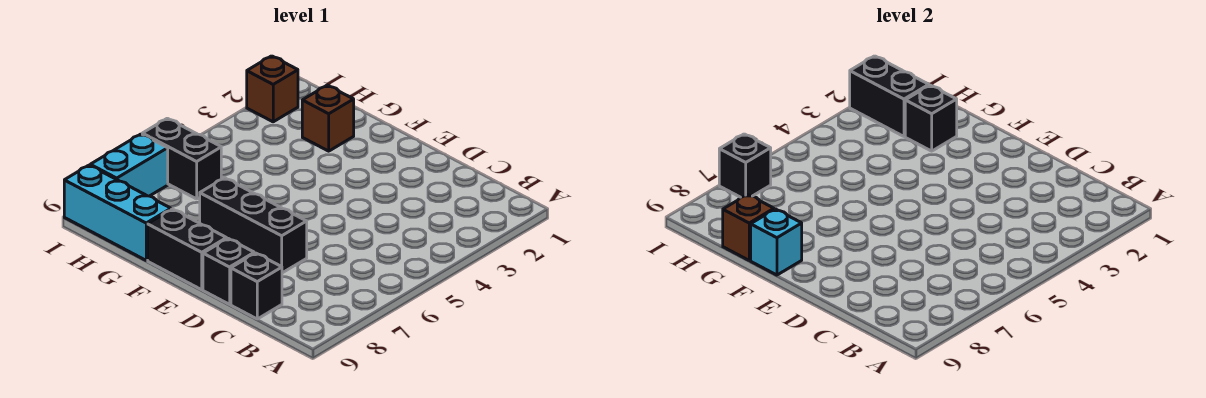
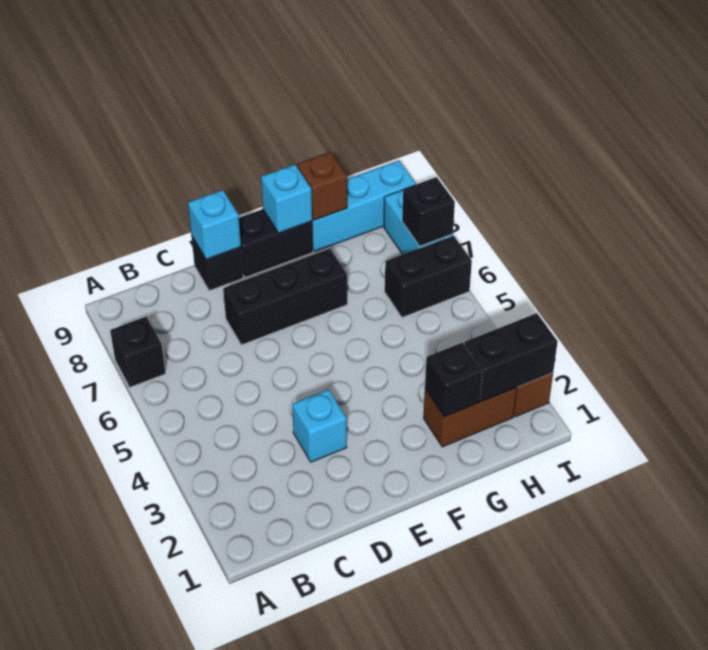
black 1x1 brick [231,253,282,319] -> black 1x1 brick moved to [110,317,165,387]
none -> cyan 1x1 brick [292,389,347,462]
none -> cyan 1x1 brick [188,190,241,259]
brown 1x1 brick [302,85,354,151] -> brown 1x2 brick [424,388,517,447]

